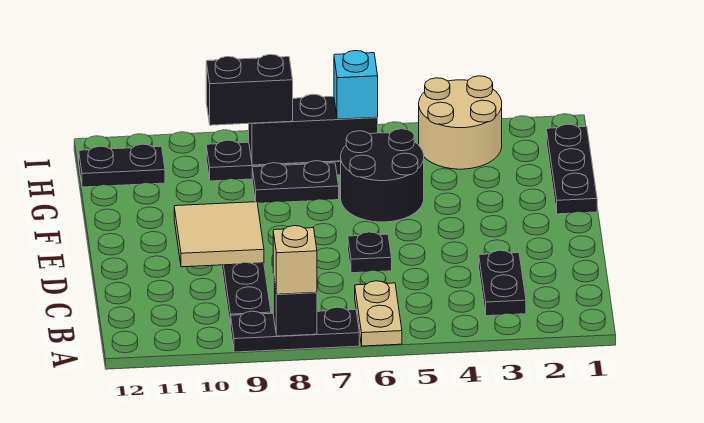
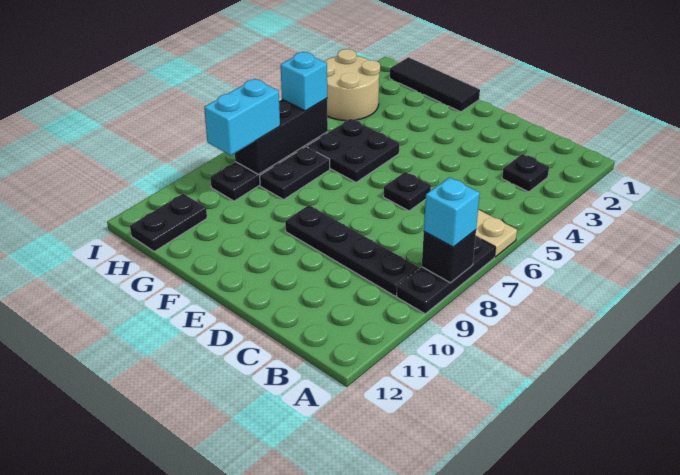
tan 1x1 brick [273,226,317,294] -> cyan 1x1 brick [424,177,480,247]
black 1x2 plate [479,250,526,316] -> black 1x1 plate [502,154,549,192]
tan 2x2 tile [174,202,264,267] -> none
black 1x3 plate [546,124,597,214] -> black 1x3 tile [390,57,480,112]
black 2x2 round brick [341,129,424,222] -> black 2x2 plate [307,119,400,182]
black 1x2 brick [206,55,293,125] -> cyan 1x2 brick [204,79,280,155]

